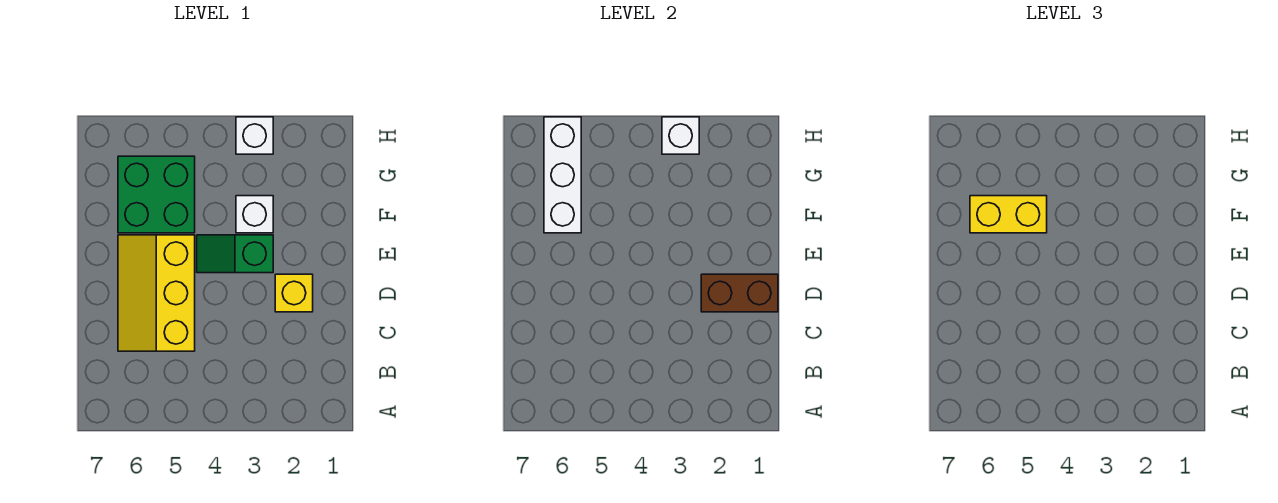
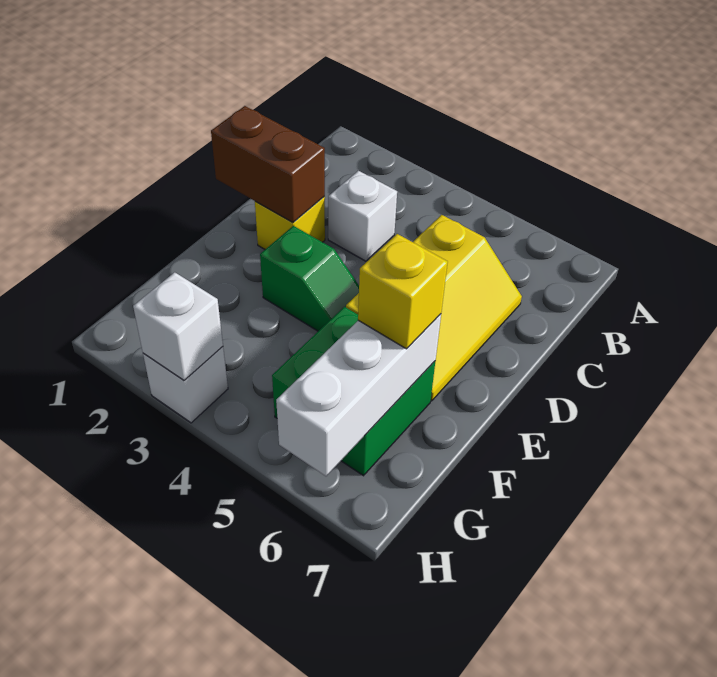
white 1x1 brick [236,196,273,233] -> white 1x1 brick moved to [328,171,397,261]
yellow 1x2 brick [970,196,1047,233] -> yellow 1x1 brick [358,234,448,349]

